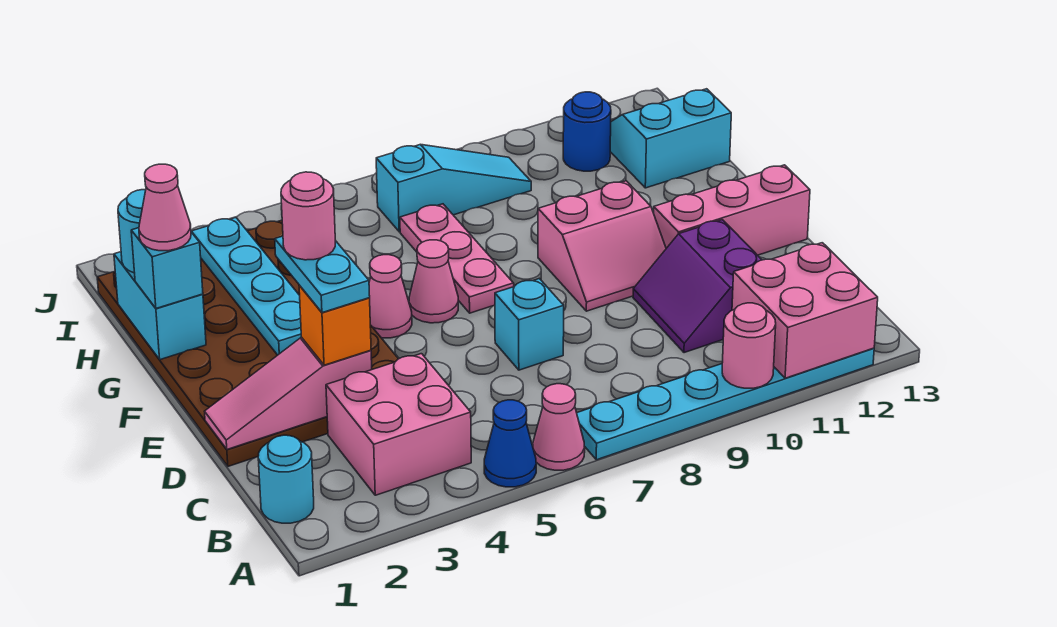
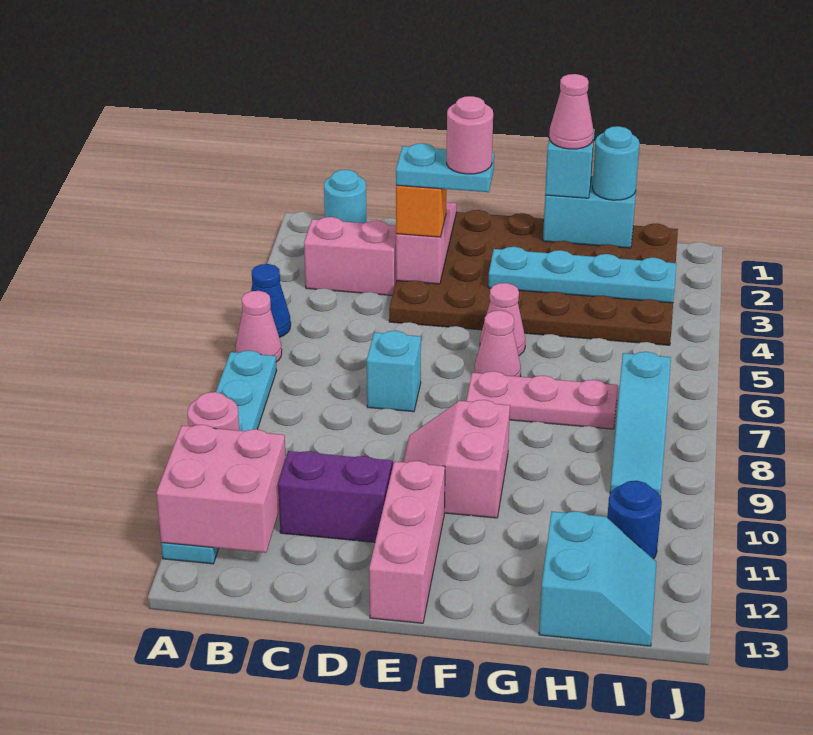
pink 2x2 brick [326,354,471,495] -> pink 1x2 brick [304,217,396,295]

